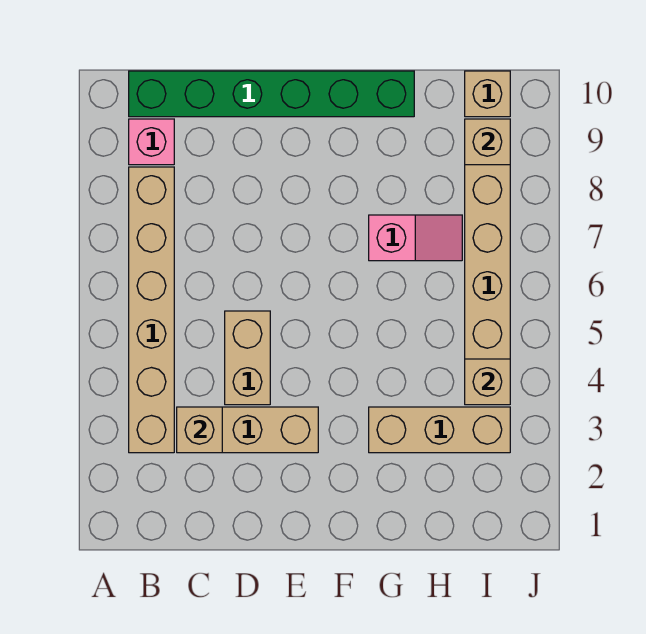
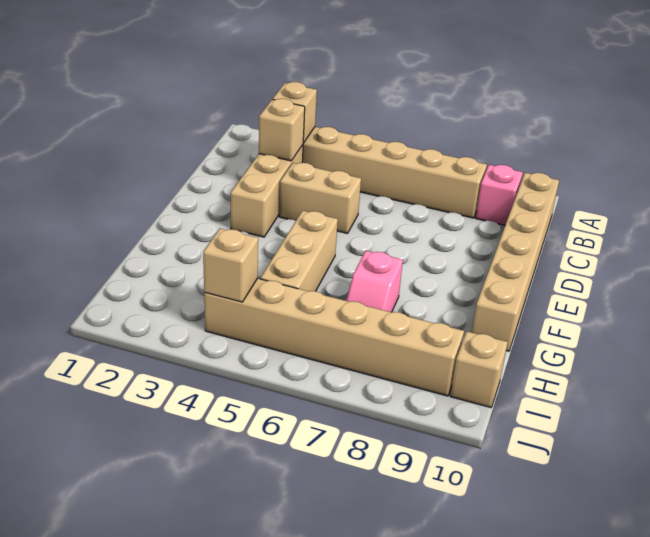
green 1x6 brick [129,71,414,117] -> tan 1x6 brick [472,173,559,351]
tan 1x3 brick [369,407,510,453] -> tan 1x3 brick moved to [260,211,338,291]
tan 1x1 brick [465,119,510,165] -> tan 1x1 brick moved to [273,82,317,143]

